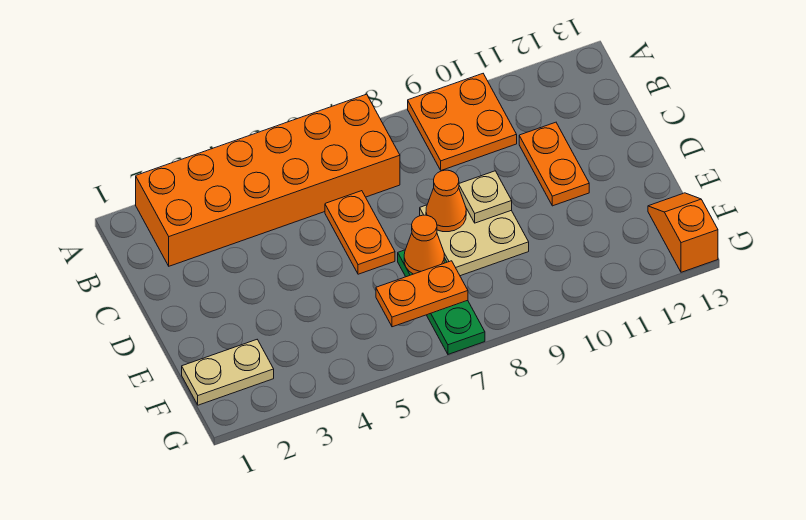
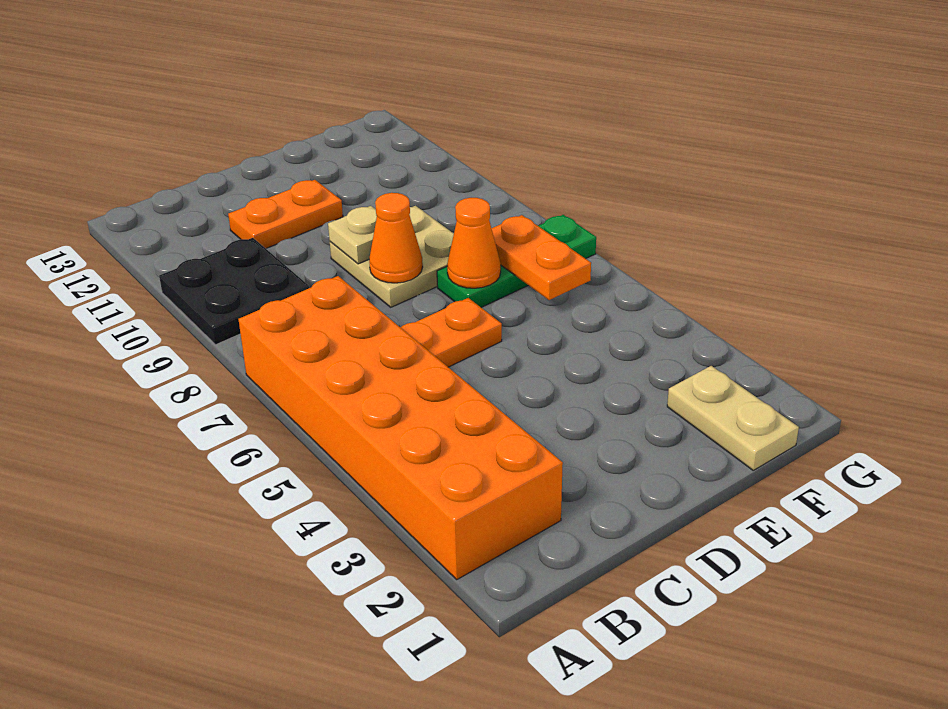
orange 2x2 plate [408,74,517,170] -> black 2x2 plate [159,238,309,345]
orange 1x2 slope [648,193,718,272] -> none

